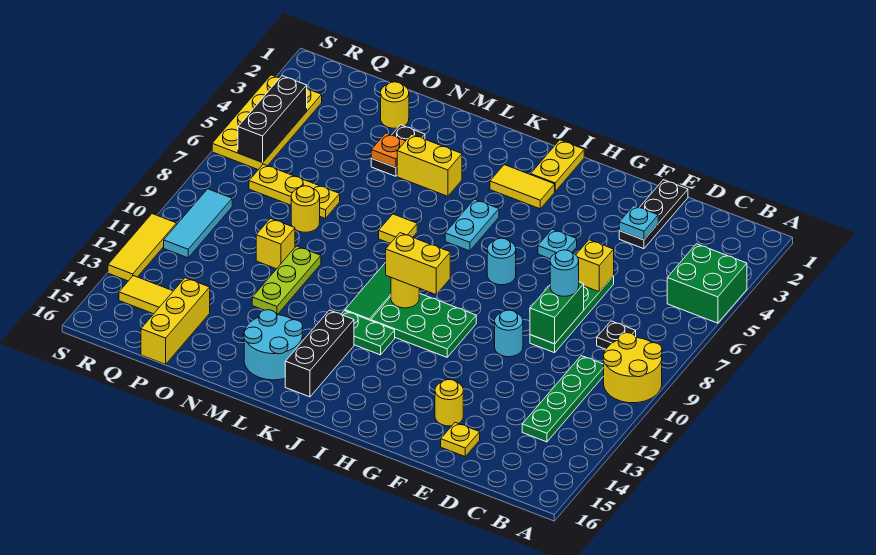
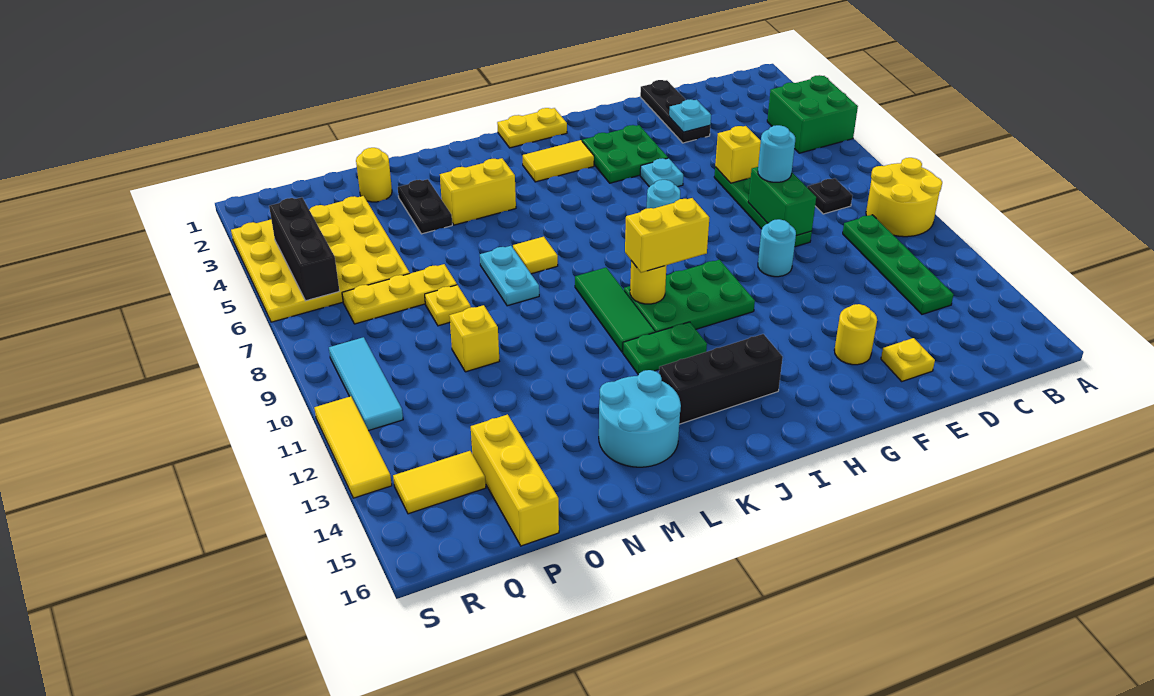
none -> green 2x2 plate [582,125,668,183]
yellow 1x2 plate [531,140,584,191] -> yellow 1x2 plate turned to [497,108,567,148]
cyan 1x2 plate [445,199,499,251] -> cyan 1x2 plate moved to [480,246,539,306]
black 1x3 brick [285,310,354,397] -> black 1x3 brick turned to [659,334,783,424]
orange 1x1 plate [371,133,405,168] -> none
lime 1x3 plate [252,246,321,315] -> none
yellow 1x1 round brick [291,186,320,232] -> yellow 1x1 plate [425,285,471,326]
yellow 2x4 plate [212,75,322,170] -> yellow 4x4 plate [231,196,410,322]

